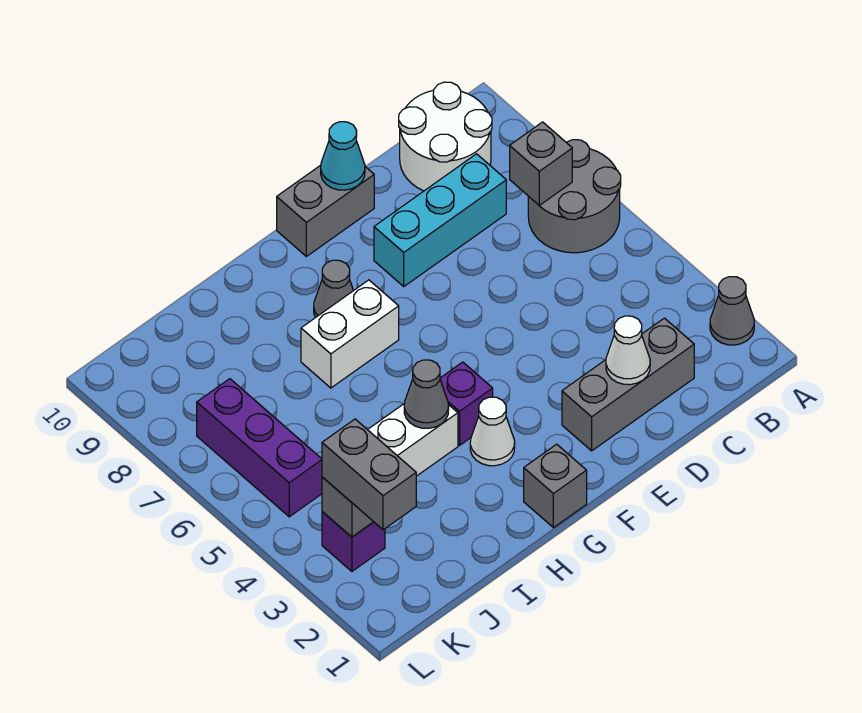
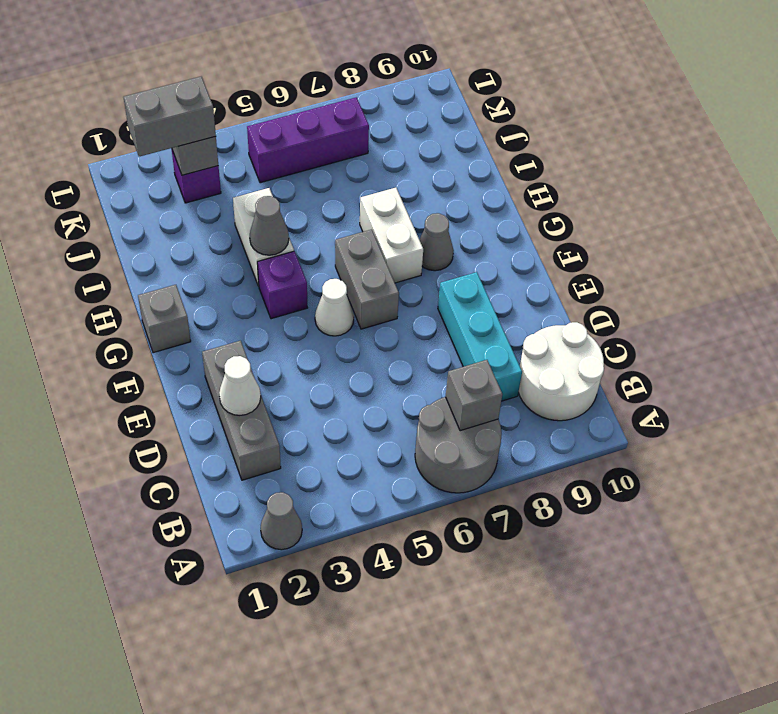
grey 1x2 brick [277,165,374,256] -> grey 1x2 brick moved to [335,229,399,329]
cyan 1x1 cone [321,122,365,190] -> none
white 1x1 cone [470,397,515,466] -> white 1x1 cone moved to [315,279,354,336]

